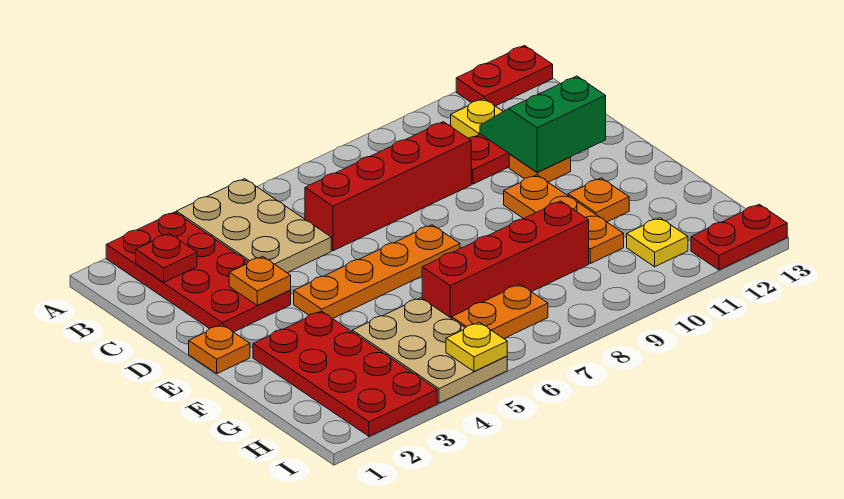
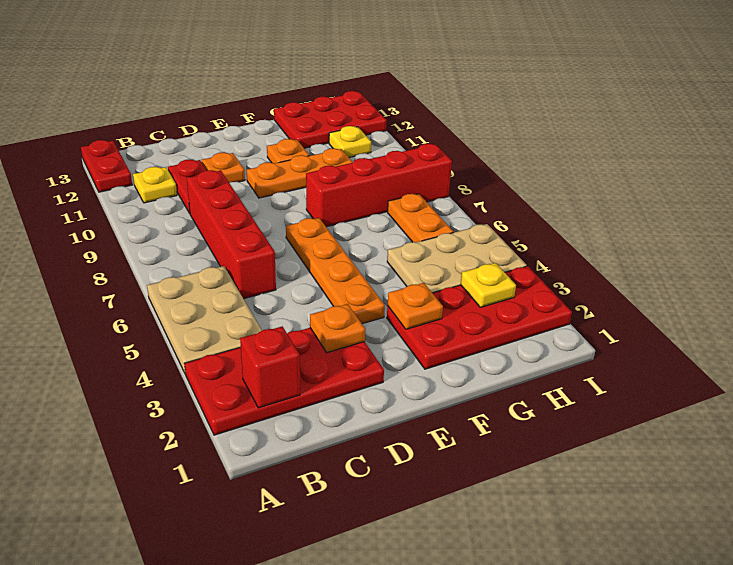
tan 2x3 plate [176,179,331,273] -> tan 2x3 plate turned to [147,266,262,374]
red 1x1 plate [136,234,197,282] -> red 1x1 brick [240,326,300,408]
green 2x2 slope [480,76,606,172] -> none
orange 1x1 plate [189,325,250,374] -> orange 1x1 plate moved to [388,283,443,329]
red 1x4 brick [422,201,589,318] -> red 1x4 brick turned to [306,144,452,227]
yellow 1x1 plate [446,322,507,371] -> yellow 1x1 plate moved to [461,263,516,307]
red 1x2 plate [691,204,787,270] -> red 2x3 plate [274,91,387,148]

